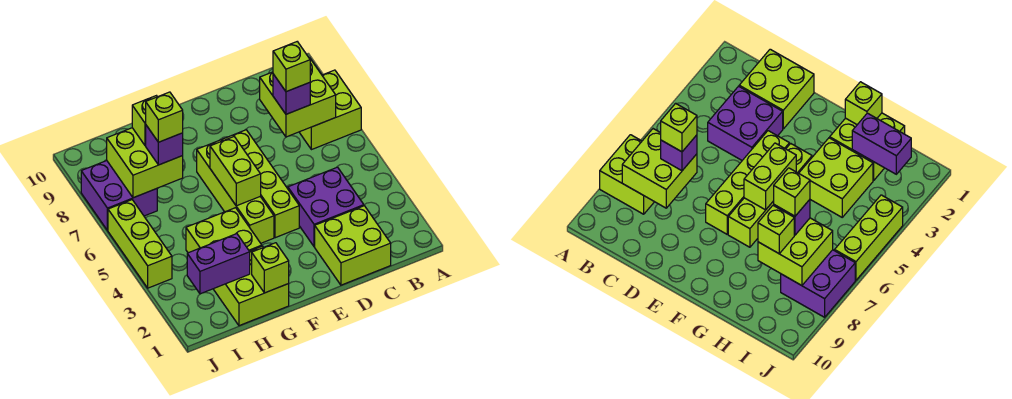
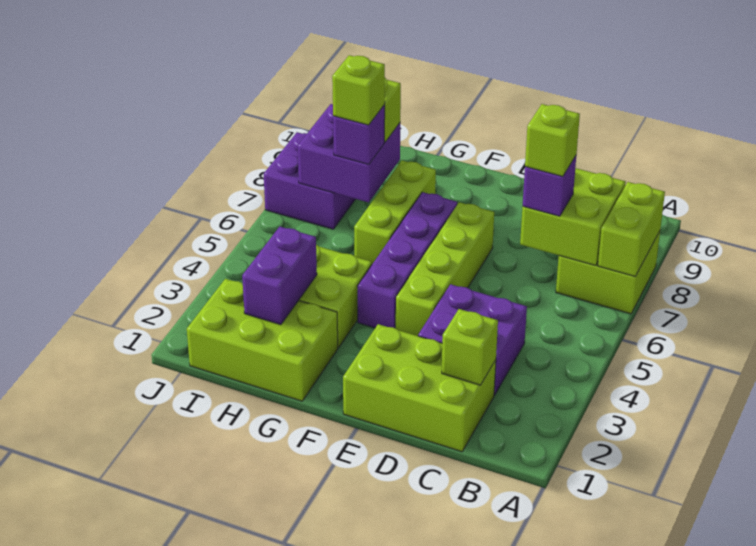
lime 2x2 brick [315,206,391,285] -> lime 2x3 brick [343,324,496,452]
lime 1x4 brick [197,140,274,243] -> purple 1x4 brick [358,192,457,328]
lime 1x2 brick [210,137,261,206] -> lime 1x2 brick moved to [598,182,665,276]
lime 2x2 brick [214,246,289,326] -> lime 2x3 brick [187,279,338,401]
lime 1x1 brick [252,243,289,293] -> lime 1x1 brick moved to [442,309,498,385]
purple 1x2 brick [187,234,250,294] -> purple 1x2 brick turned to [242,227,317,325]
lime 2x2 brick [107,128,183,198] -> purple 2x2 brick [298,104,400,203]
lime 1x3 brick [108,200,172,288] -> lime 1x3 brick moved to [354,161,436,264]

